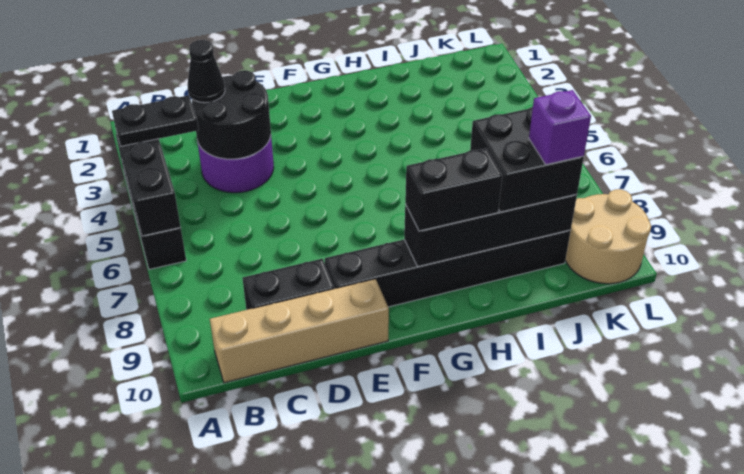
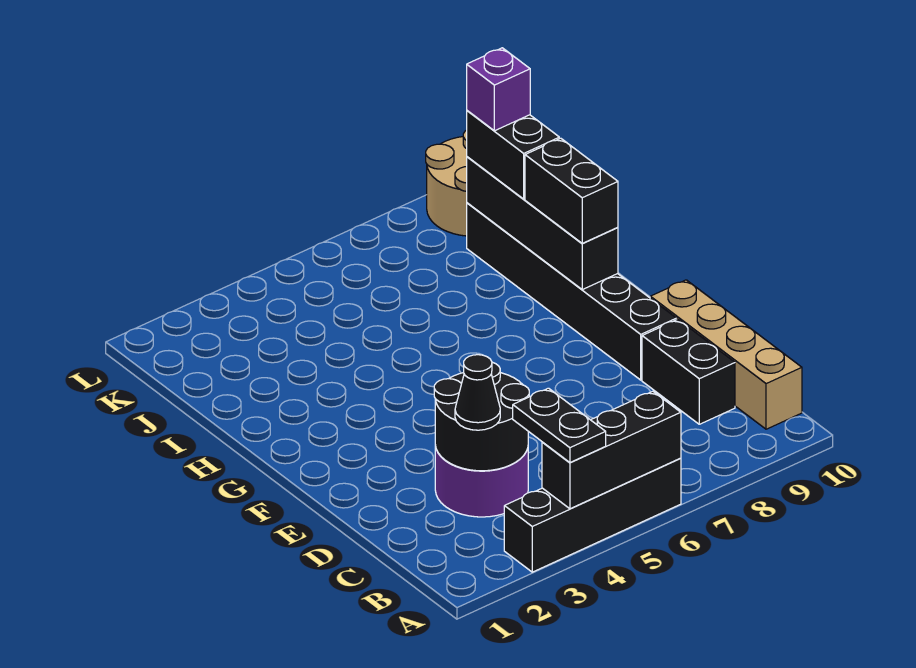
black 2x2 brick [470,107,584,212] -> black 1x2 brick [467,111,559,199]

